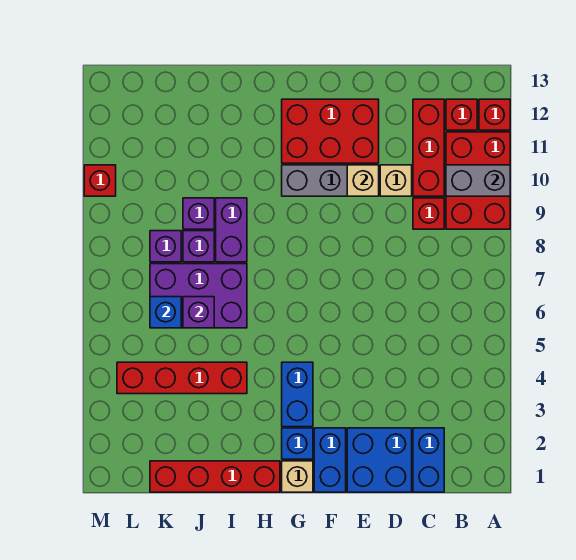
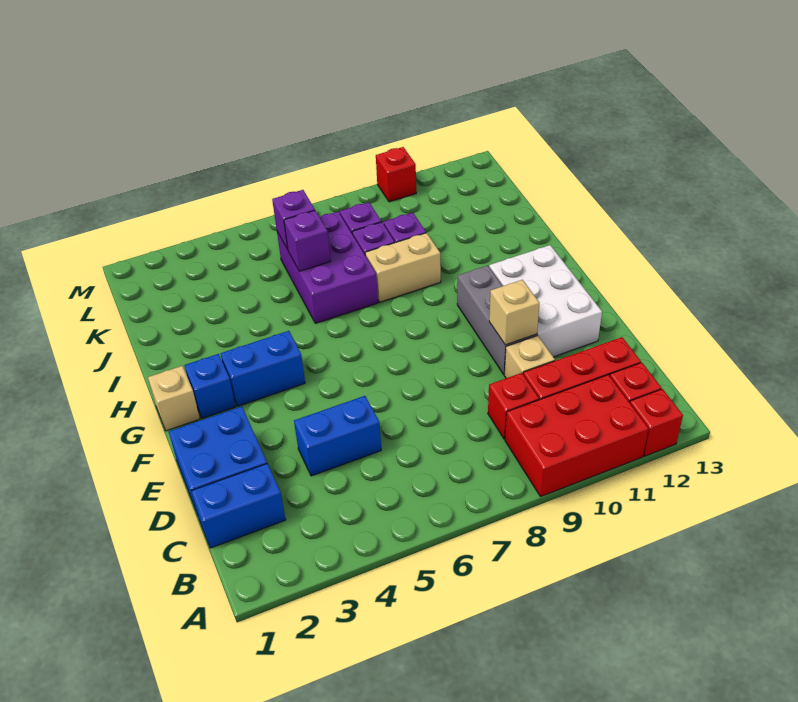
grey 1x2 brick [446,165,510,196] -> none
red 2x3 brick [282,99,379,163] -> white 2x3 brick [489,245,602,357]
blue 1x2 brick [314,428,346,492] -> blue 1x2 brick moved to [294,396,381,476]
red 1x4 brick [150,461,280,492] -> none
red 1x4 brick [117,362,247,394] -> none
purple 1x2 brick [216,198,247,262] -> tan 1x2 brick [365,233,441,302]
blue 1x1 brick [150,297,181,328] -> purple 1x1 brick [272,190,315,250]

